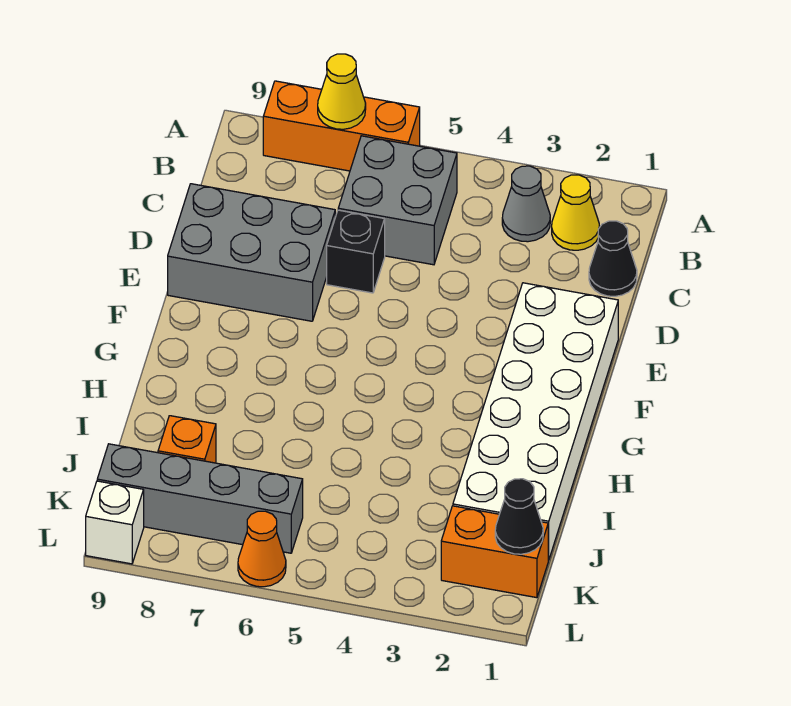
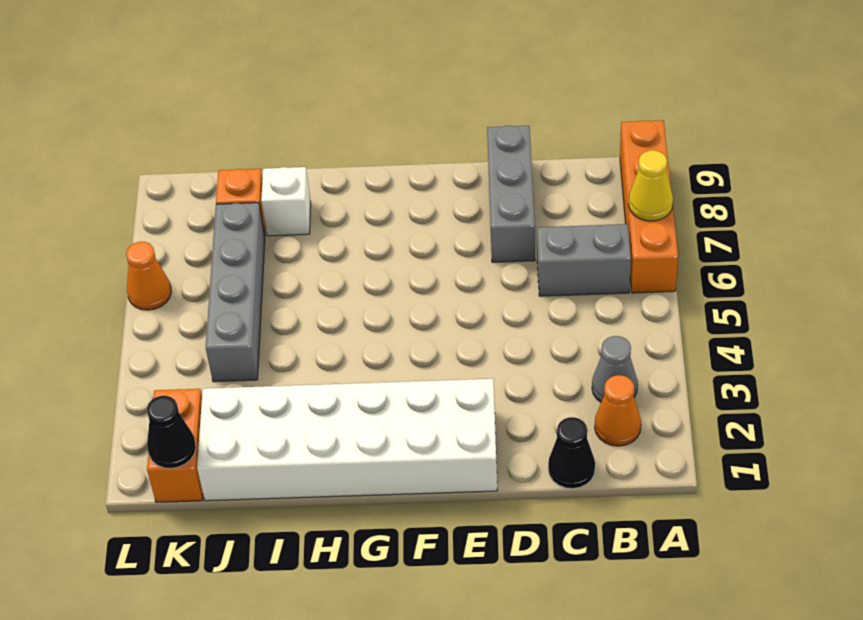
orange 1x3 brick [263,81,420,171] -> orange 1x4 brick [620,120,678,293]
yellow 1x1 cone [552,175,599,250] -> orange 1x1 cone [595,375,641,446]
grey 2x2 brick [338,136,457,265] -> grey 1x2 brick [537,224,631,296]
black 1x1 brick [327,210,385,293] -> none
grey 2x3 brick [168,184,335,321] -> grey 1x3 brick [487,126,535,262]
grey 1x4 brick [97,444,303,553] -> grey 1x4 brick moved to [206,203,265,382]
white 1x1 brick [86,481,144,564] -> white 1x1 brick moved to [261,167,311,236]

